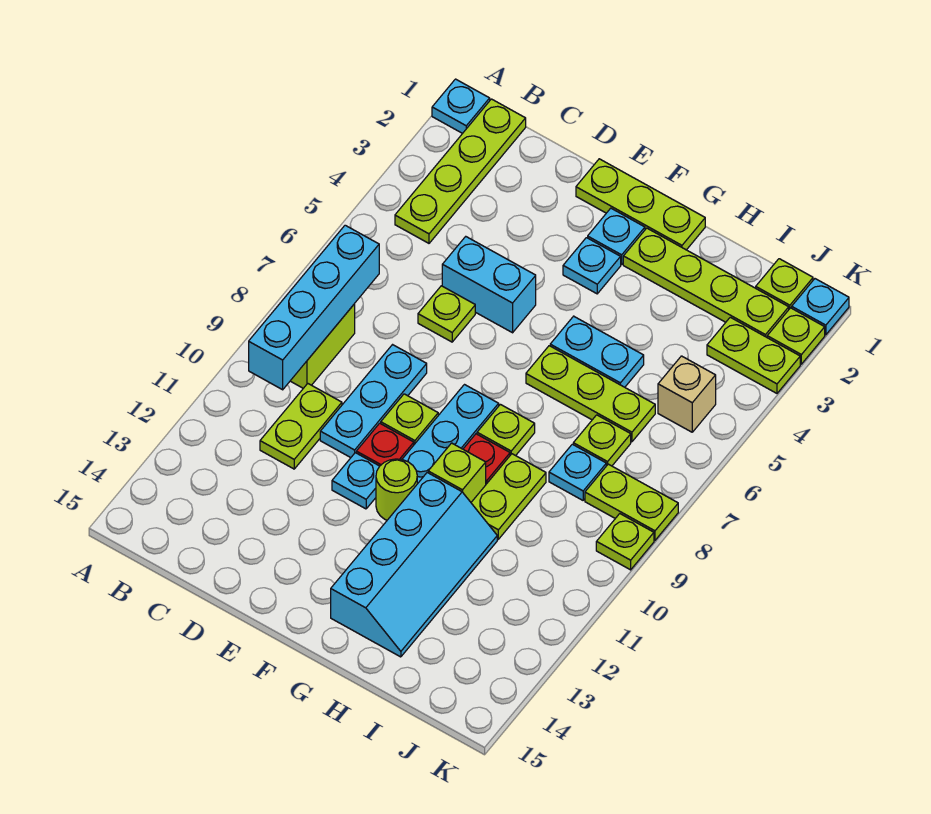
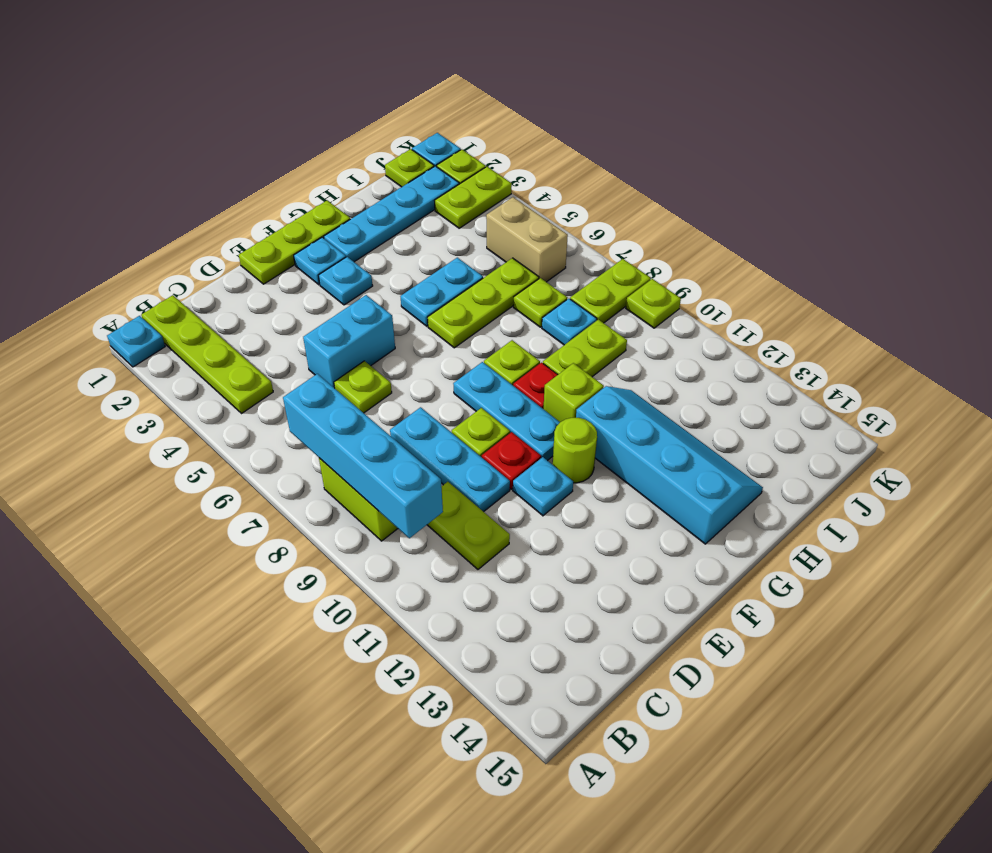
lime 1x4 plate [623,228,789,337] -> cyan 1x4 plate [324,166,459,262]
lime 1x2 plate [471,454,546,539] -> lime 1x2 plate turned to [543,320,627,377]
tan 1x1 brick [658,356,716,432] -> tan 1x2 brick [486,197,568,282]

